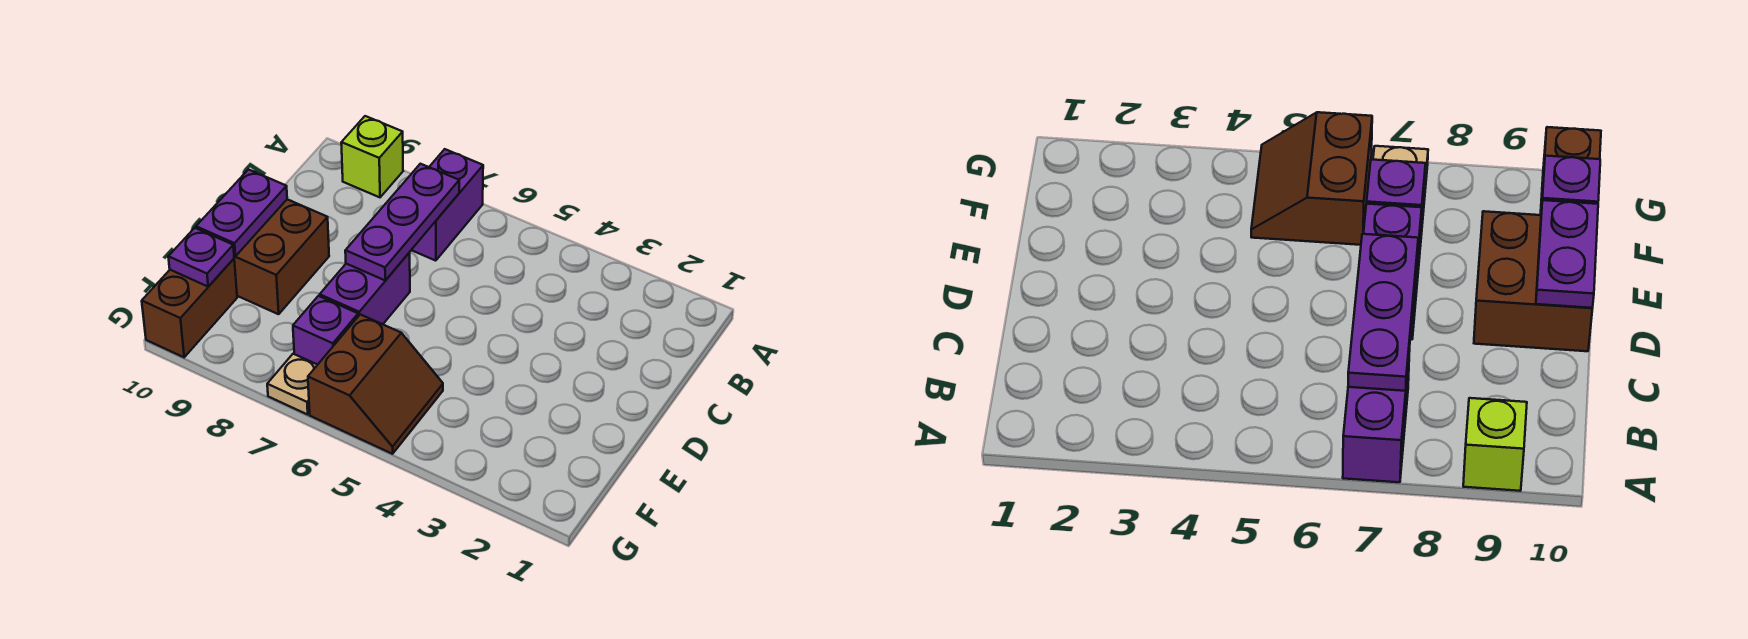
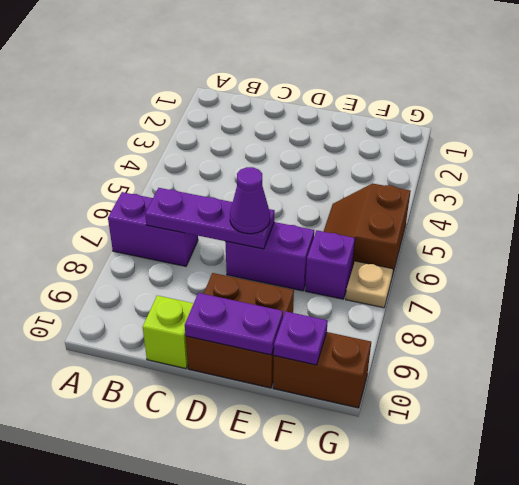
lime 1x1 brick [341,116,403,197] -> lime 1x1 brick moved to [143,296,193,369]
none -> purple 1x1 cone [230,167,270,234]
brown 2x2 slope [308,314,443,454] -> brown 2x2 slope turned to [323,183,411,276]

